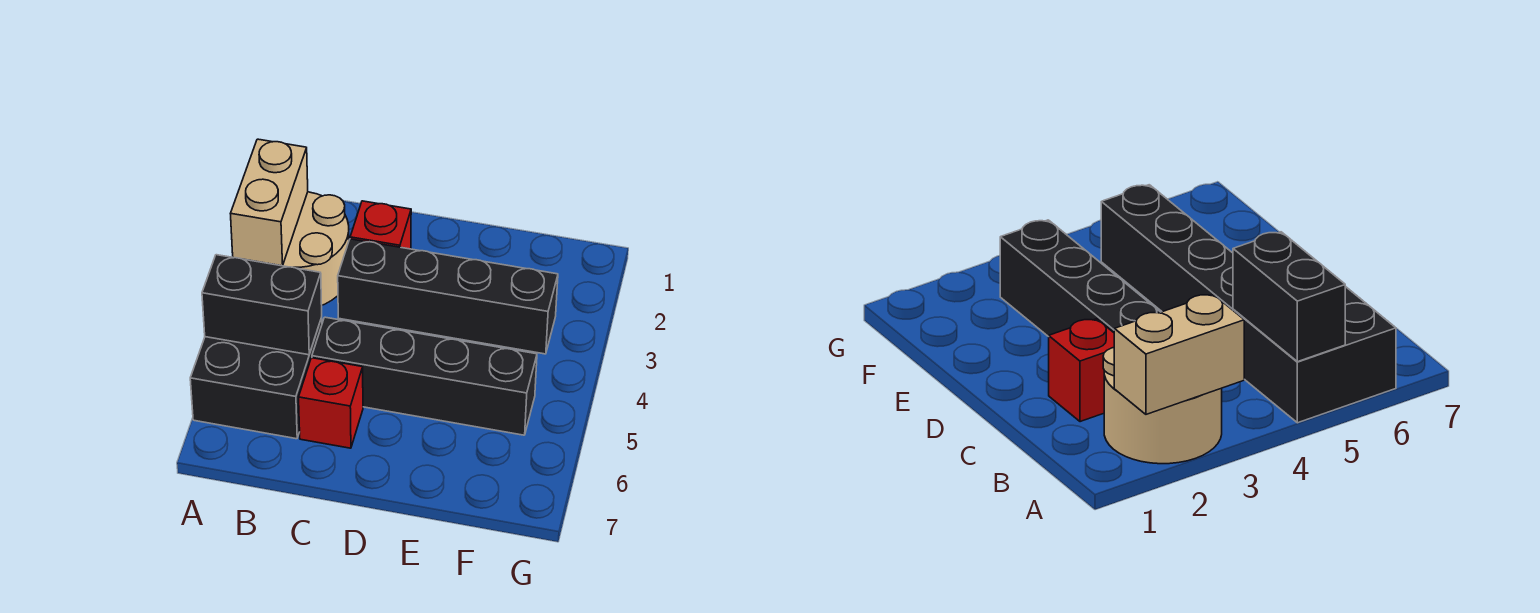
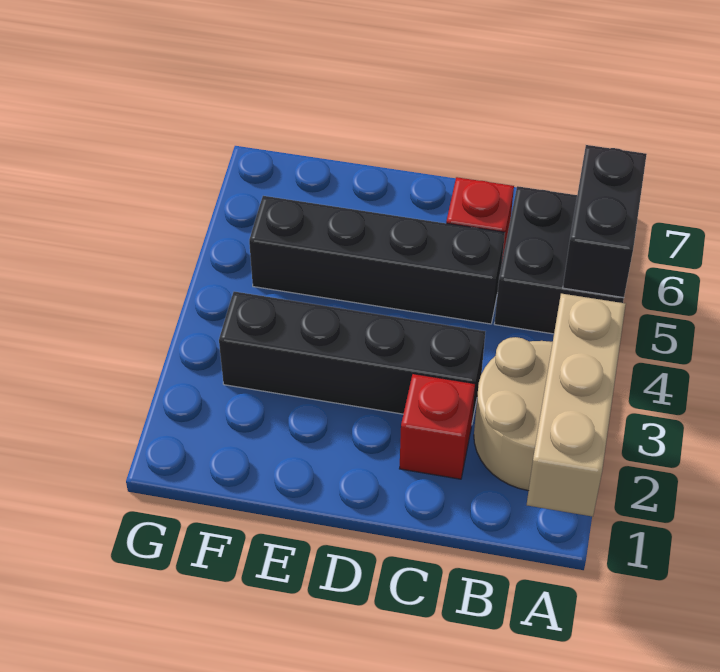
tan 1x2 brick [230,139,308,266] -> tan 1x3 brick [527,294,626,517]
black 1x2 brick [202,255,322,355] -> black 1x2 brick turned to [563,145,647,298]

